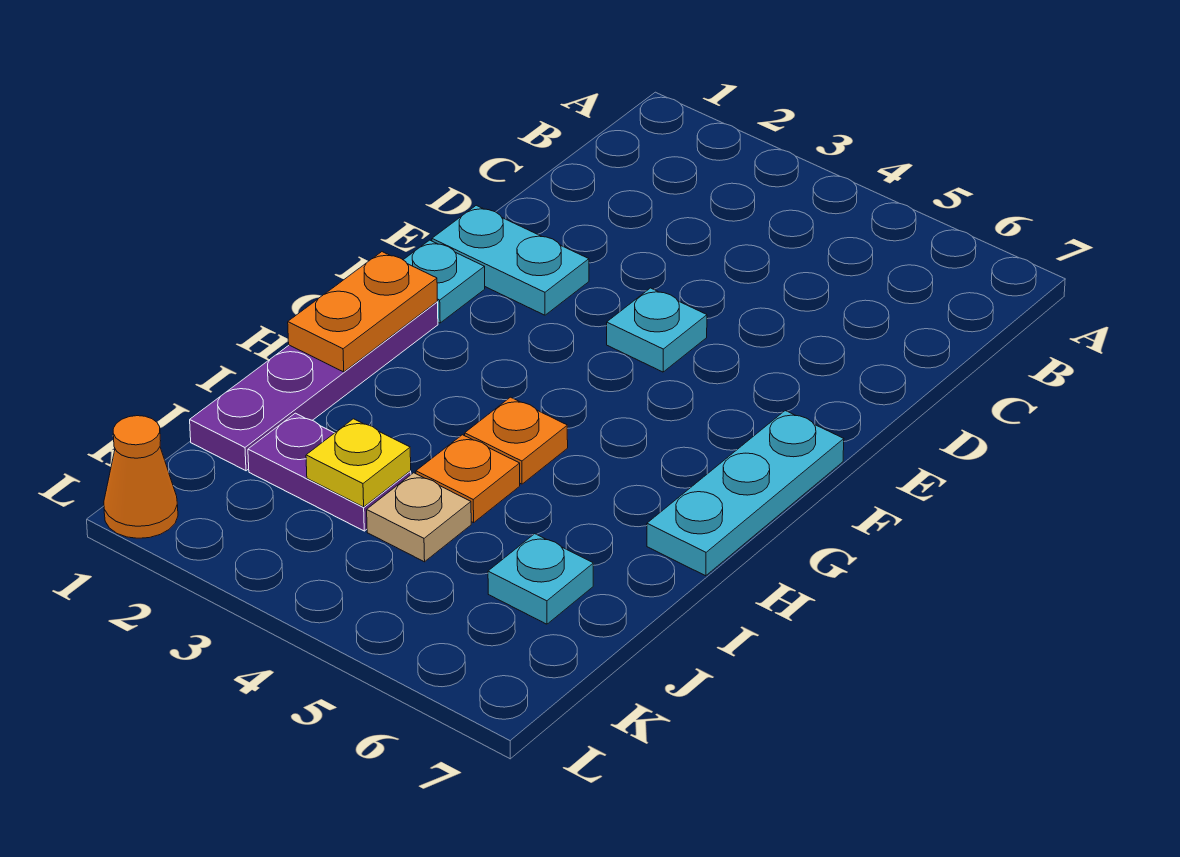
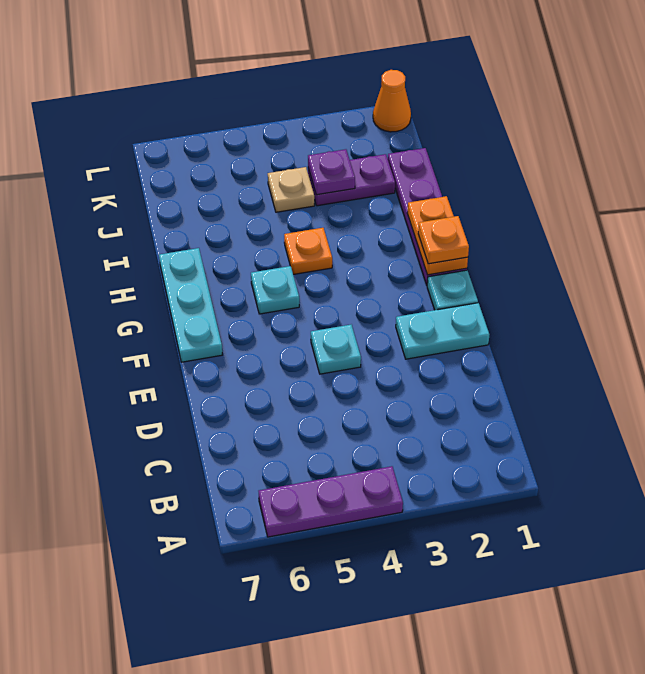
none -> purple 1x3 plate [259,466,403,537]
orange 1x1 plate [416,435,520,523] -> orange 1x1 plate moved to [418,216,469,264]
yellow 1x1 plate [306,419,411,507] -> purple 1x1 plate [308,149,355,195]
cyan 1x1 plate [488,534,593,624] -> cyan 1x1 plate moved to [251,266,299,314]

